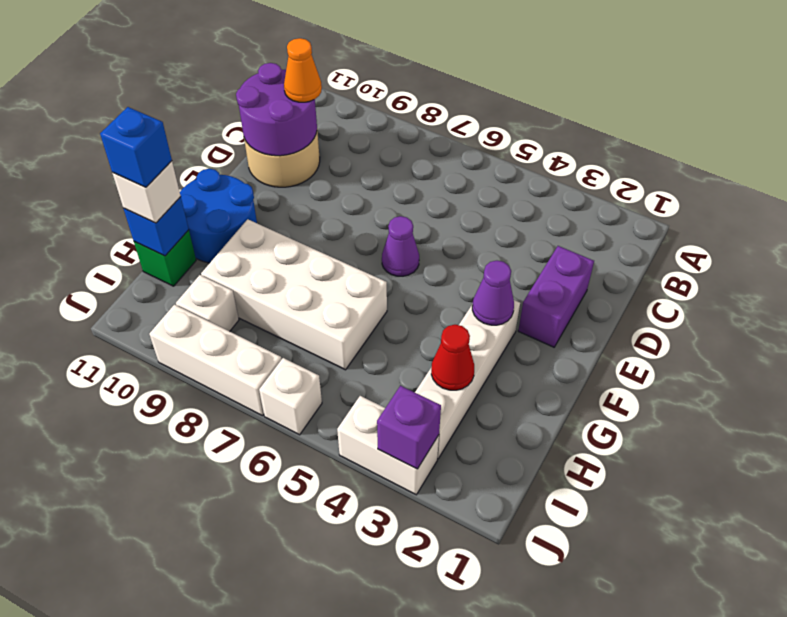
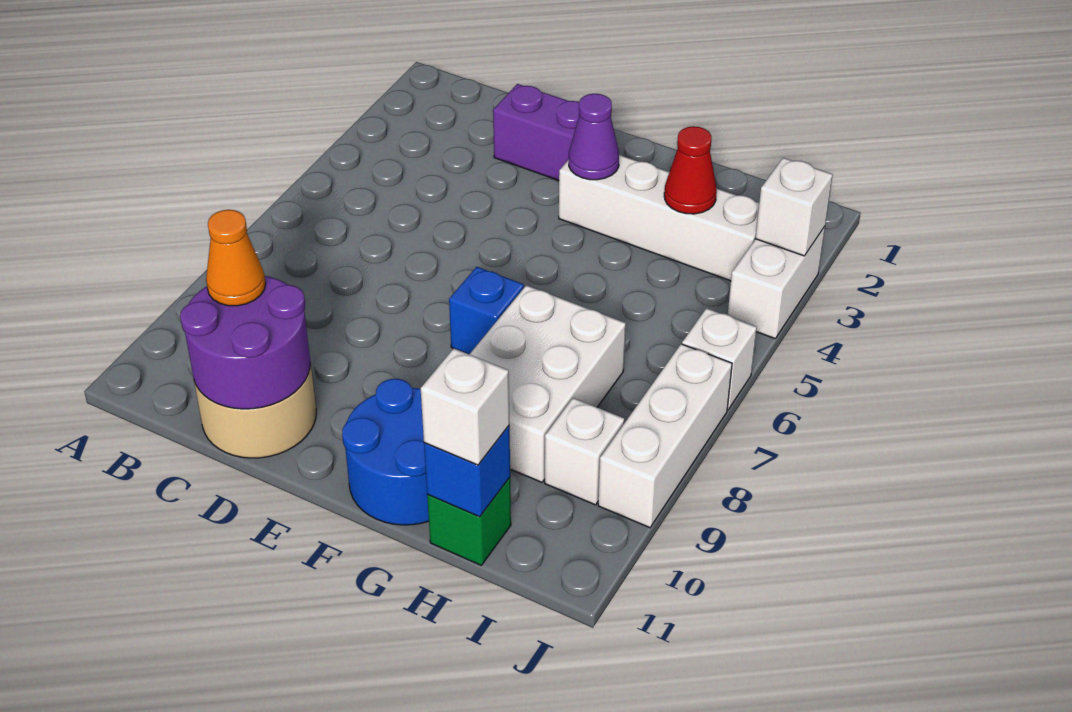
purple 1x1 cone [382,216,419,276] -> none
white 2x4 brick [201,219,387,370] -> white 2x3 brick [470,285,626,482]
blue 1x1 brick [100,107,172,187] -> blue 1x1 brick moved to [449,267,524,354]
purple 1x1 brick [377,386,441,469] -> white 1x1 brick [755,158,833,256]

